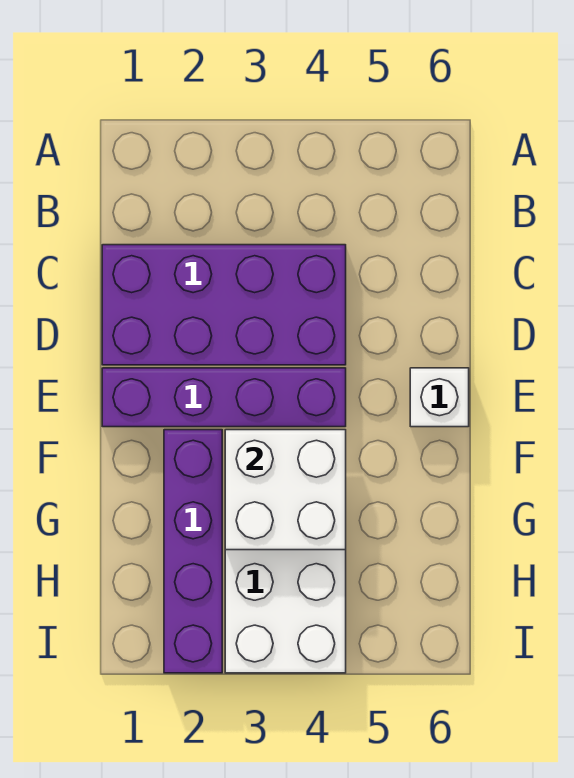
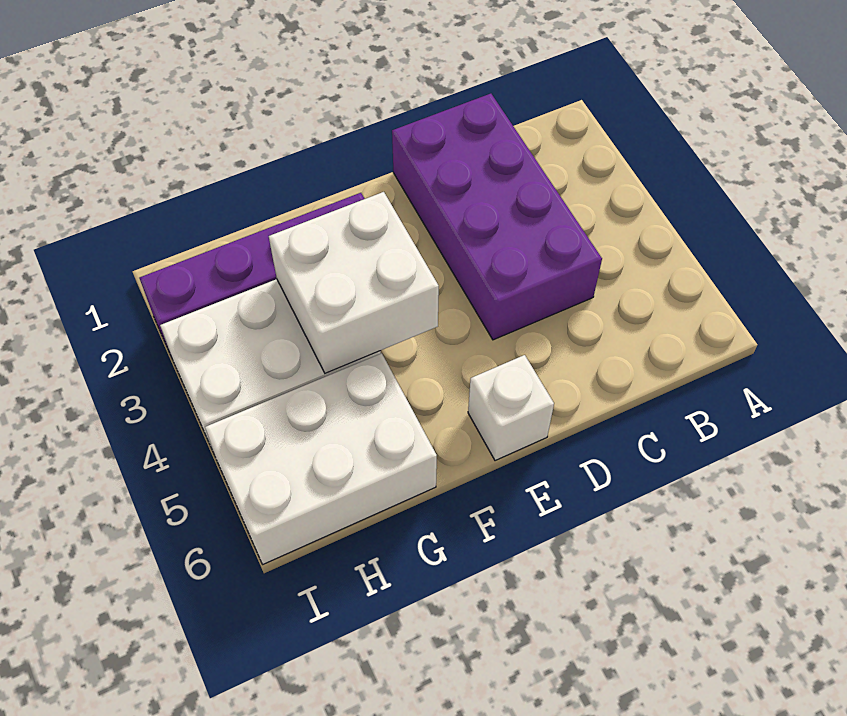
purple 1x4 brick [102,368,346,427] -> none
none -> white 2x3 brick [205,353,437,564]

